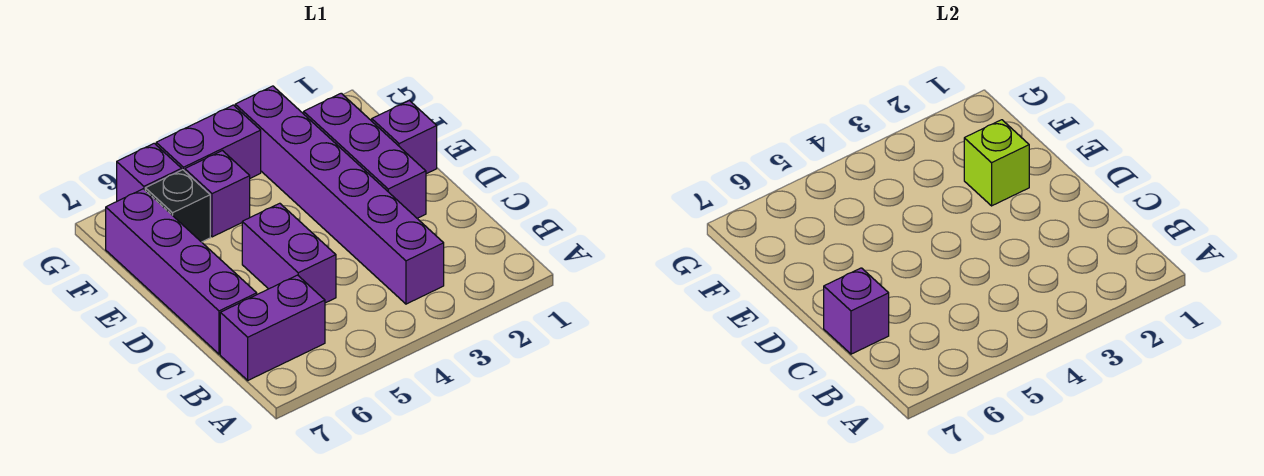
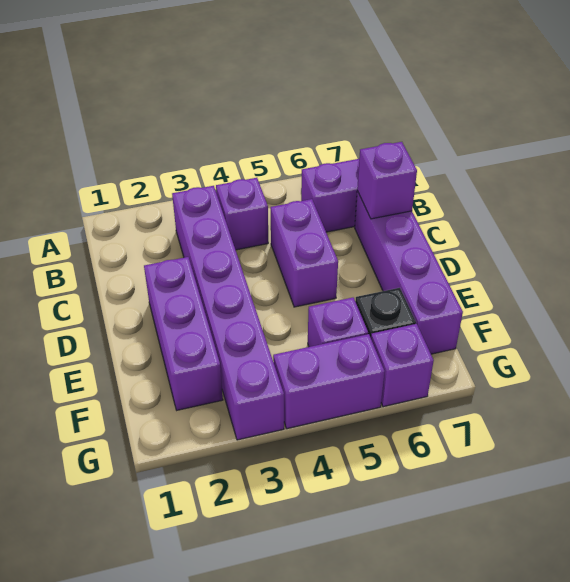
purple 1x1 brick [372,101,437,174] -> purple 1x1 brick moved to [216,178,268,250]
lime 1x1 brick [964,120,1029,206] -> none

